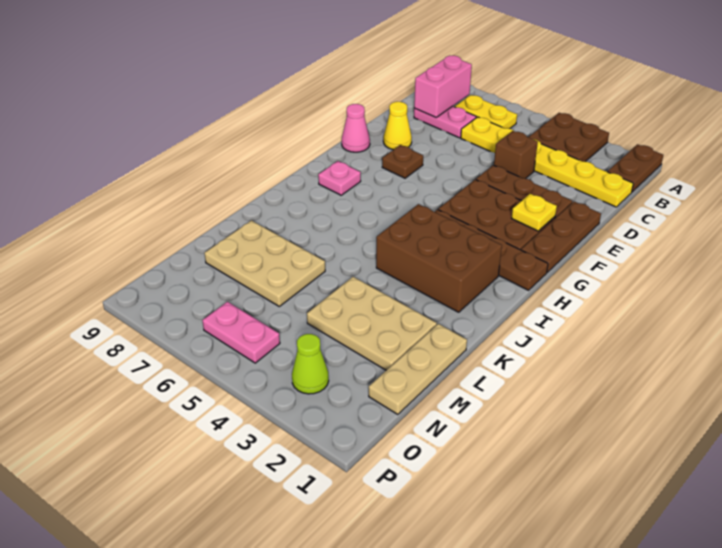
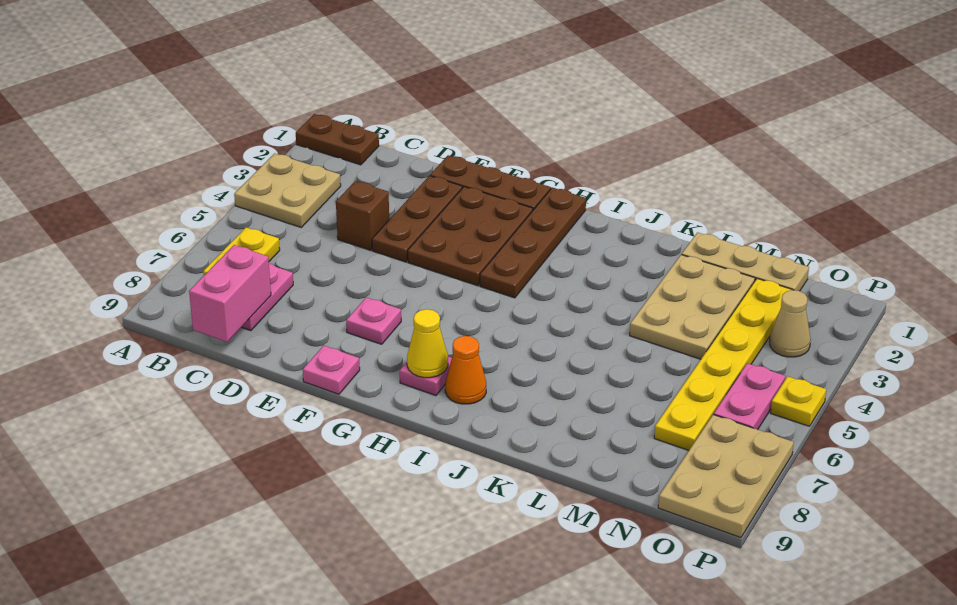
brown 2x2 plate [529,113,609,162] -> tan 2x2 plate [234,153,341,227]
pink 1x2 brick [414,55,472,117] -> pink 1x2 brick turned to [189,245,271,342]
yellow 1x6 plate [461,117,633,207] -> yellow 1x6 plate moved to [654,279,792,450]
yellow 1x1 cone [383,102,412,150] -> yellow 1x1 cone moved to [407,309,448,378]
yellow 1x1 plate [512,194,557,231] -> yellow 1x1 plate moved to [771,376,826,426]
brown 1x1 plate [382,145,423,178] -> pink 1x1 plate [346,297,401,344]
pink 1x1 cone [342,104,370,152] -> pink 1x1 plate [303,346,360,394]
brown 2x3 brick [376,204,502,312] -> none
none -> orange 1x1 cone [445,336,486,404]
tan 2x3 plate [204,220,325,306] -> tan 2x3 plate moved to [658,415,794,538]
lime 1x1 cone [292,334,329,394] -> tan 1x1 cone [770,290,811,357]

